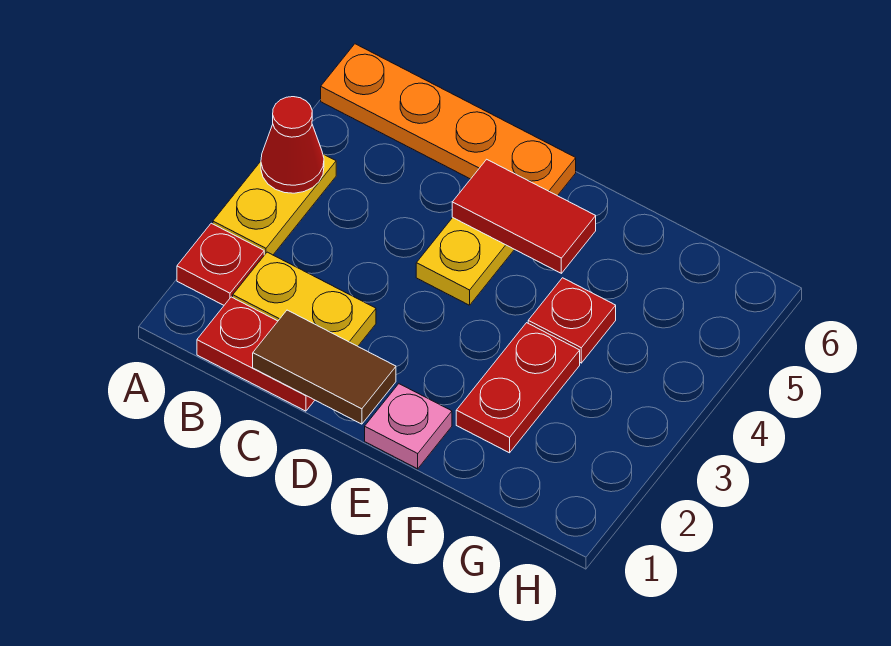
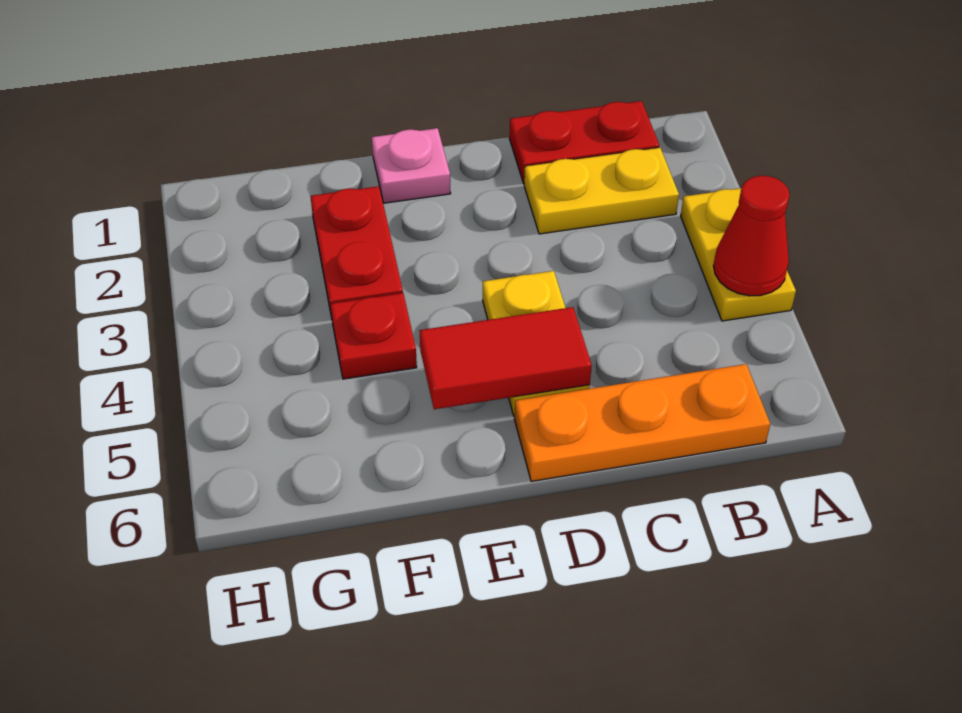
red 1x1 plate [177,223,264,305] -> none
orange 1x4 plate [321,44,576,196] -> orange 1x3 plate [514,364,770,481]
brown 1x2 tile [253,310,396,424] -> none

